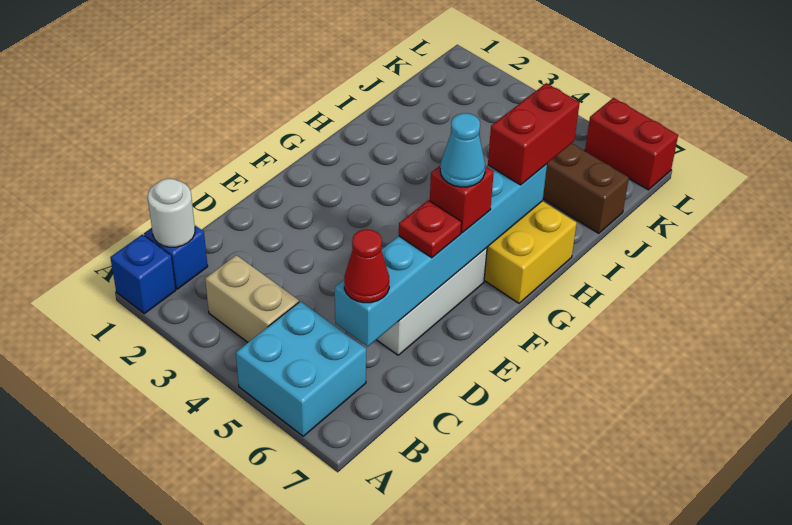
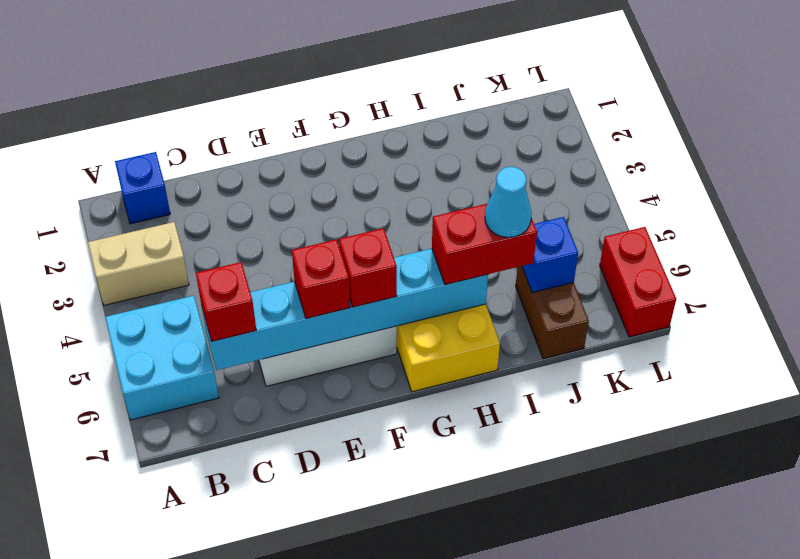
blue 1x1 brick [110,234,176,314] -> blue 1x1 brick moved to [522,217,578,293]
white 1x1 round brick [148,179,195,247] -> none
tan 1x2 brick [205,255,299,342] -> tan 1x2 brick turned to [88,222,189,305]
red 1x1 cone [344,229,389,303] -> red 1x1 brick [196,262,256,342]
red 1x1 plate [399,200,462,258] -> red 1x1 brick [292,239,350,318]
cyan 1x1 cone [440,113,485,187] -> cyan 1x1 cone moved to [485,167,532,237]

